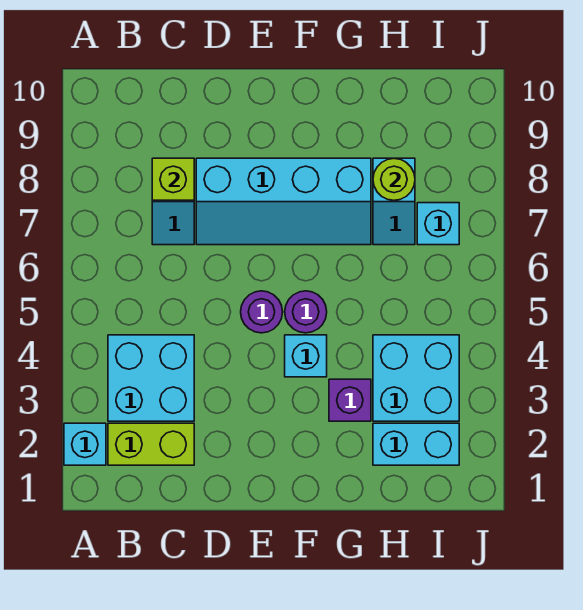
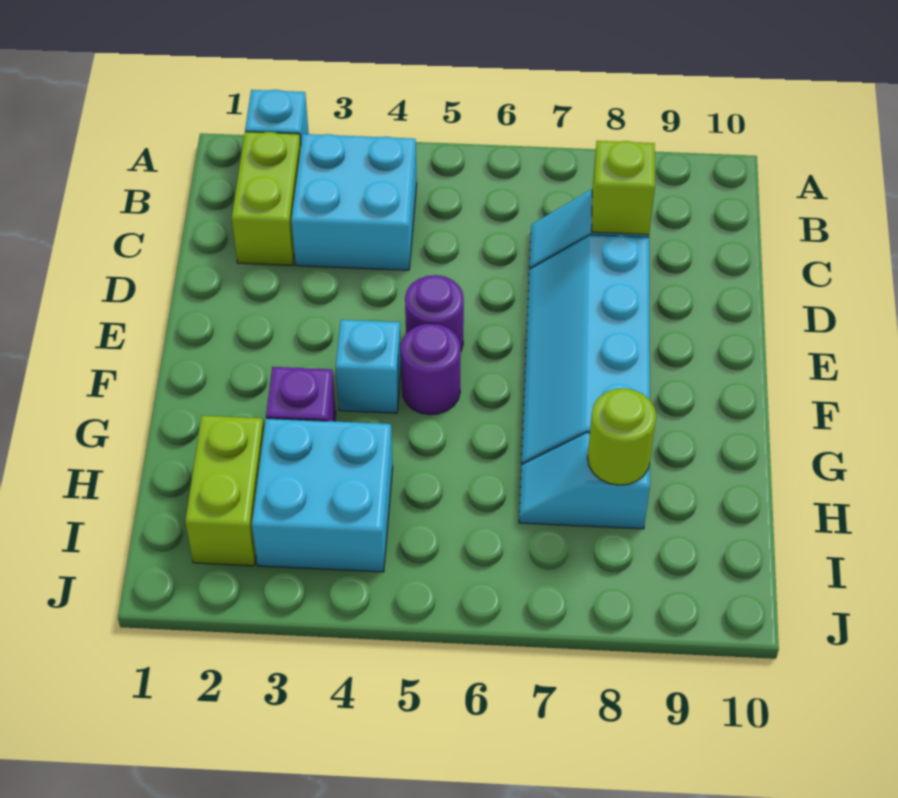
cyan 1x2 brick [373,423,459,465] -> lime 1x2 brick [185,416,264,566]
cyan 1x1 brick [417,203,459,245] -> none

